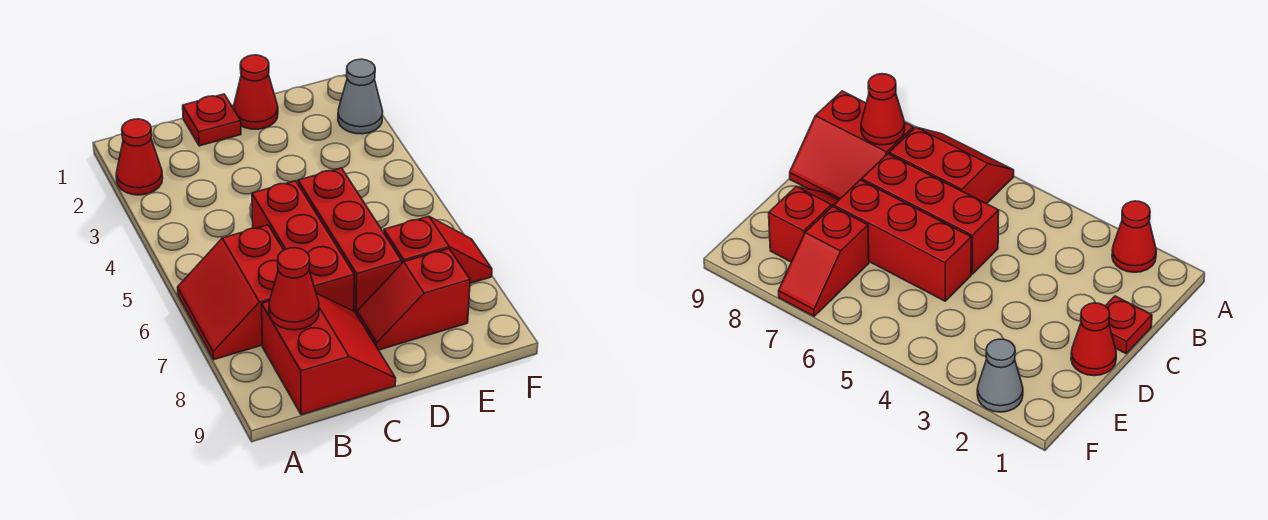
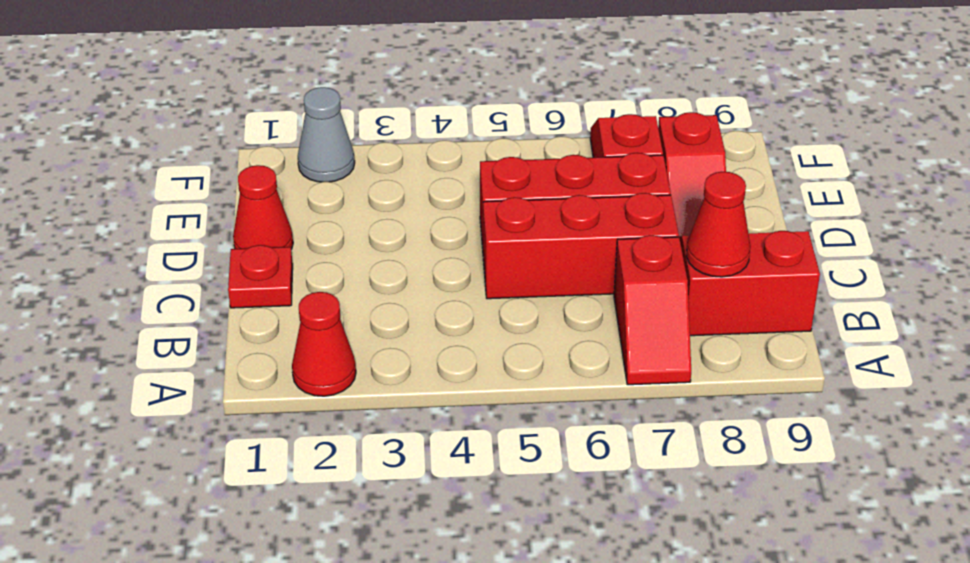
red 2x2 slope [178,225,283,360] -> red 1x2 slope [614,235,691,385]

